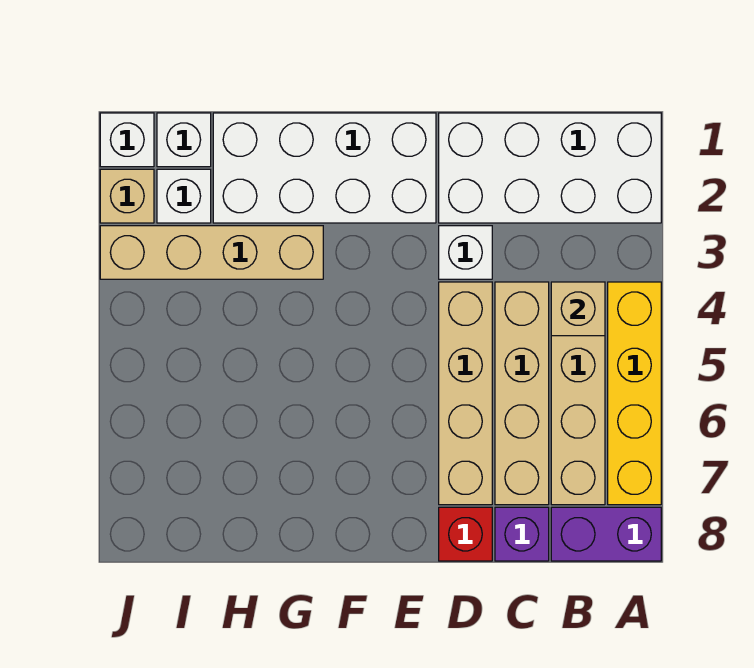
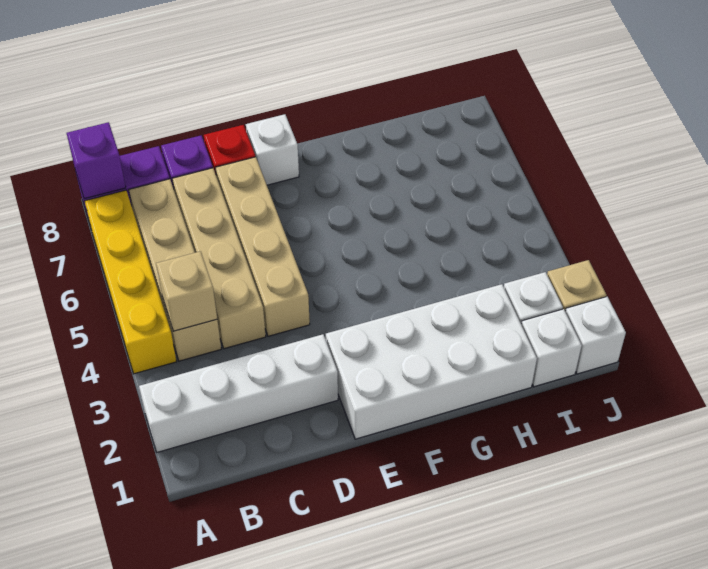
white 2x4 brick [439,113,661,223] -> white 1x4 brick [139,334,338,452]
none -> purple 1x1 brick [67,122,126,199]
white 1x1 brick [439,226,492,279] -> white 1x1 brick moved to [246,114,299,185]
tan 1x4 brick [100,226,323,279] -> none

